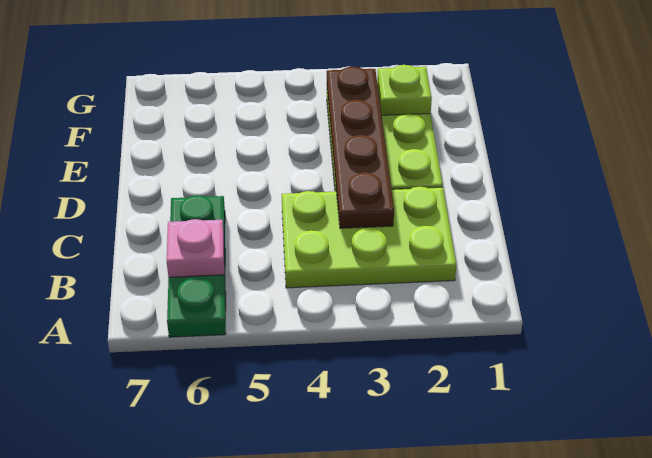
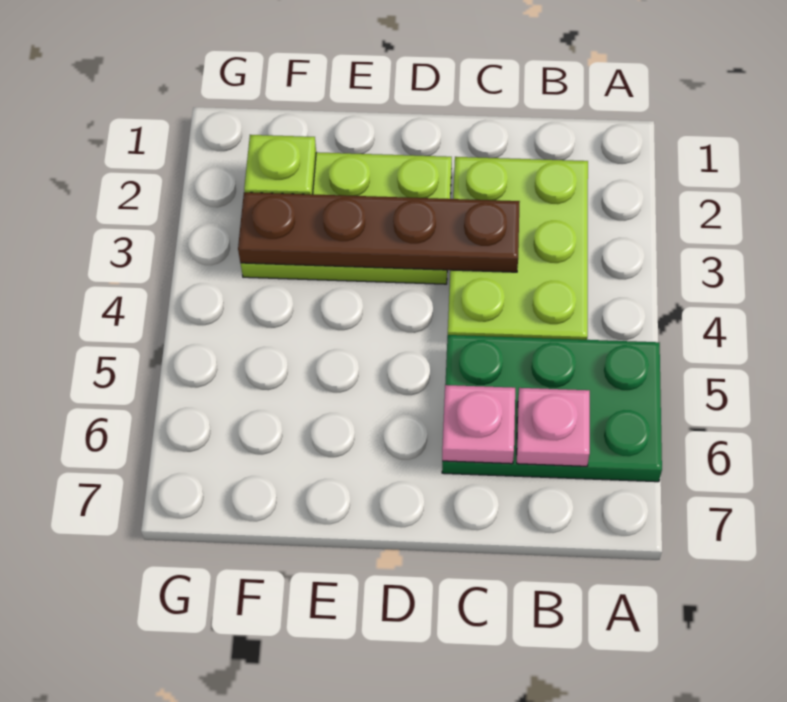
green 1x3 plate [167,195,226,337] -> green 2x3 plate [442,335,662,482]
none -> pink 1x1 plate [442,385,515,464]

